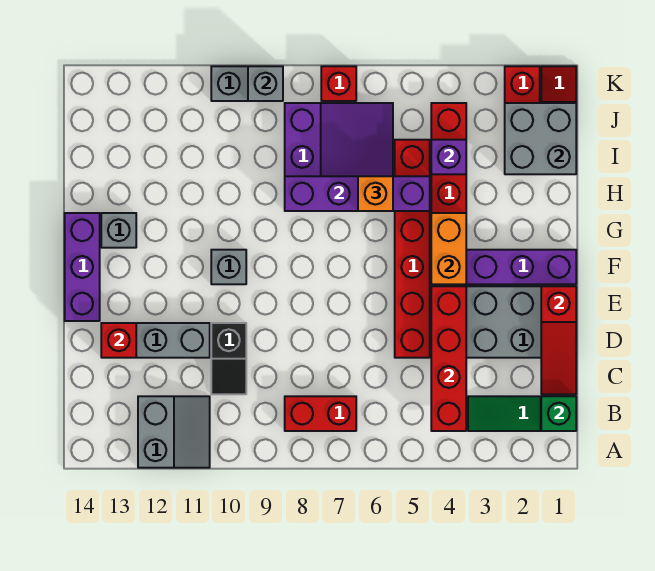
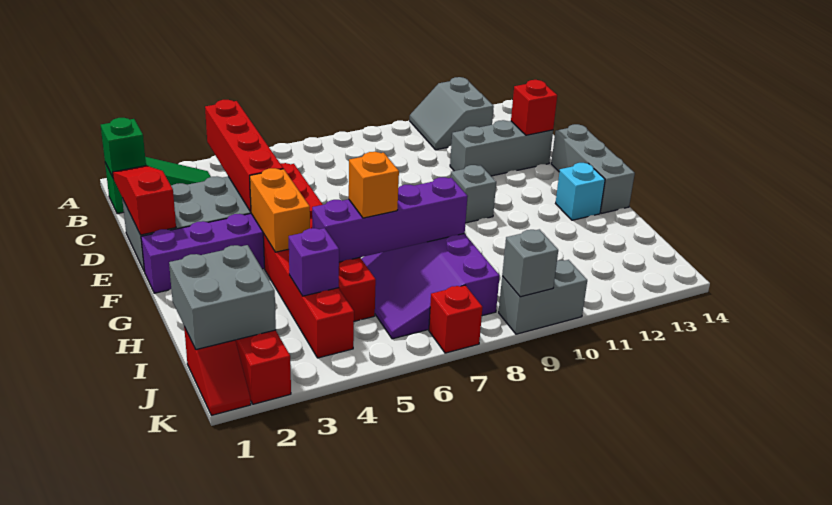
red 1x2 brick [285,396,356,431] -> none
black 1x2 slope [211,323,246,394] -> none
purple 1x3 brick [65,213,100,321] -> grey 1x3 brick [551,124,635,213]
grey 1x1 brick [101,213,136,248] -> cyan 1x1 brick [556,163,605,220]

